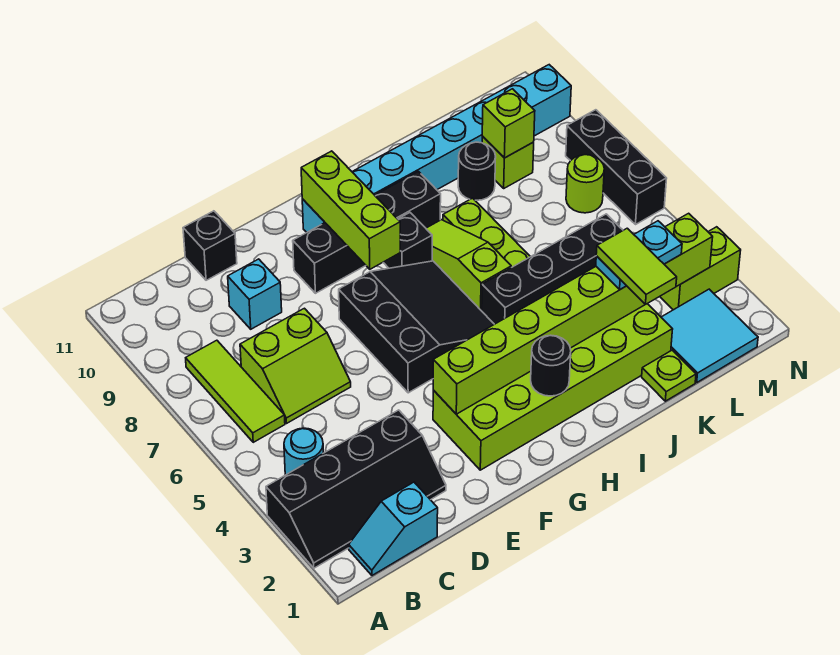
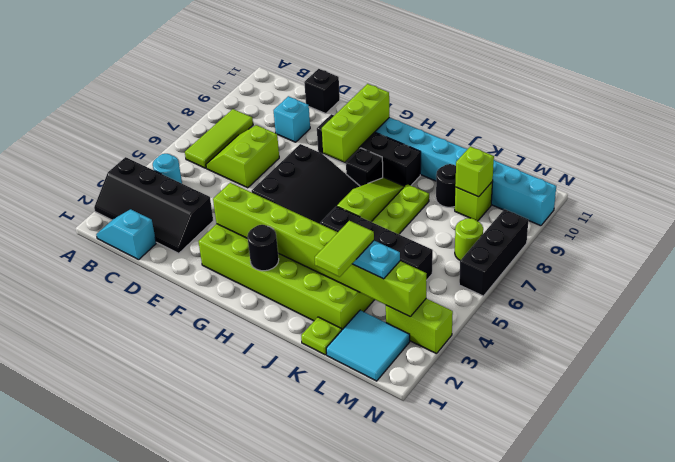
lime 2x2 slope [240,308,351,423] -> lime 2x2 slope turned to [206,125,279,188]

